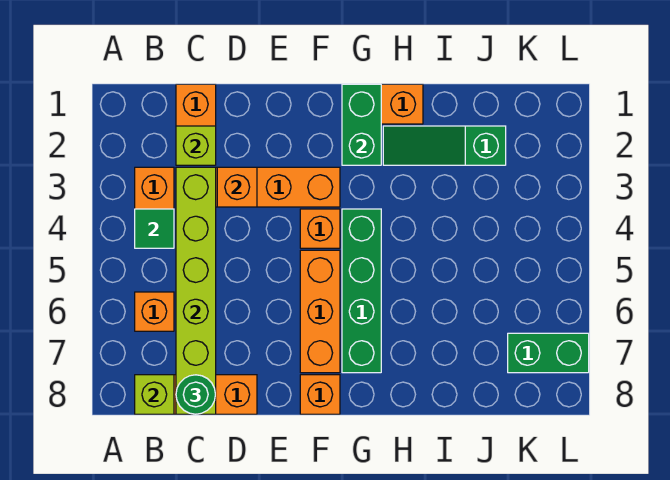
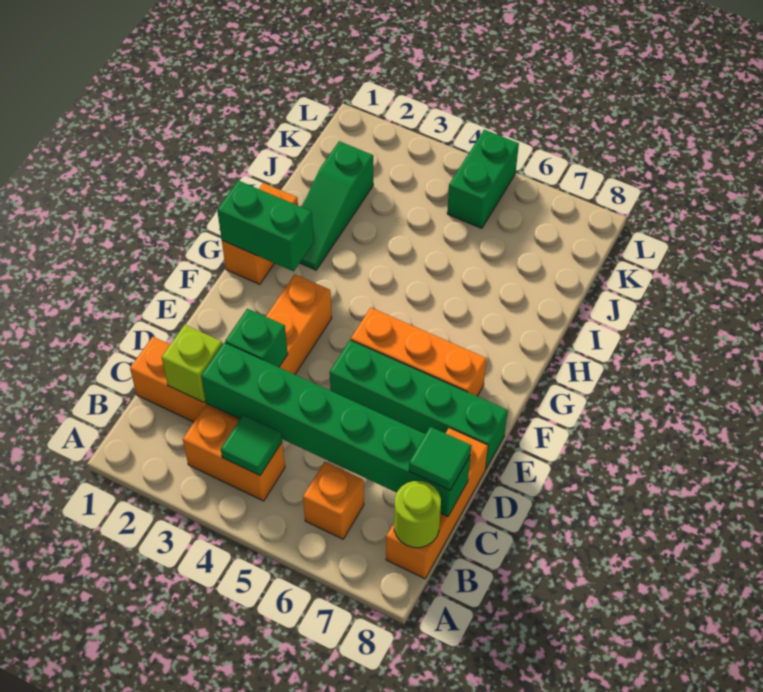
lime 1x1 brick [135,375,174,414] -> lime 1x1 round brick [394,481,441,548]
lime 1x6 brick [176,167,216,414] -> green 1x6 brick [201,343,470,516]
green 1x1 round brick [176,375,215,414] -> green 1x1 tile [409,427,471,490]
orange 1x1 brick [217,167,257,207] -> green 1x1 brick [225,309,288,367]
orange 1x1 brick [300,209,340,248] -> none
orange 1x1 brick [300,375,340,414] -> none
green 1x4 brick [342,209,381,373] -> green 1x4 brick moved to [330,340,508,469]
green 1x2 brick [508,333,589,373] -> green 1x2 brick moved to [447,130,519,228]

